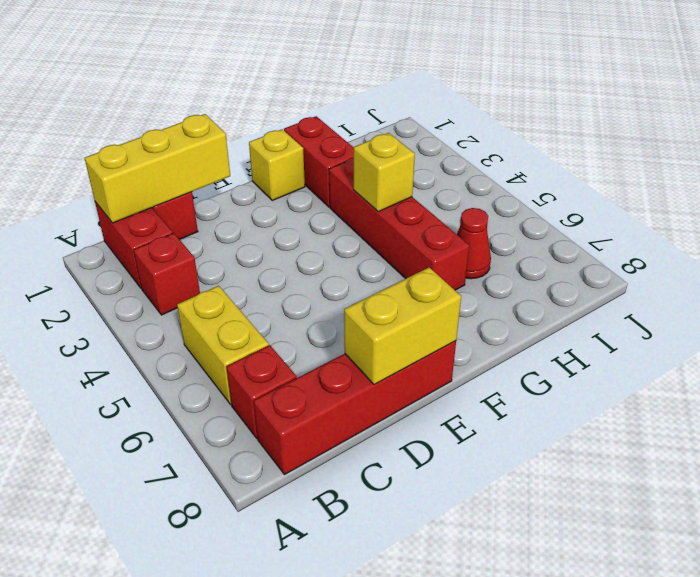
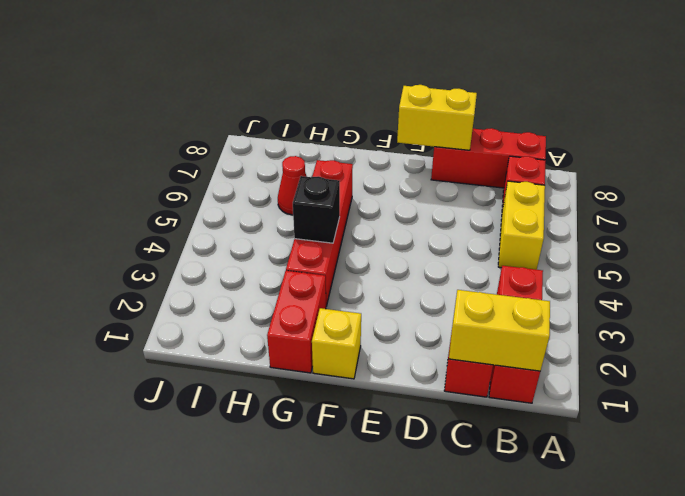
yellow 1x3 brick [85,114,230,223] -> yellow 1x2 brick [449,290,550,371]
red 1x4 brick [254,341,456,475] -> red 1x3 brick [431,128,546,188]
yellow 1x1 brick [354,133,415,212] -> black 1x1 brick [293,176,340,243]

